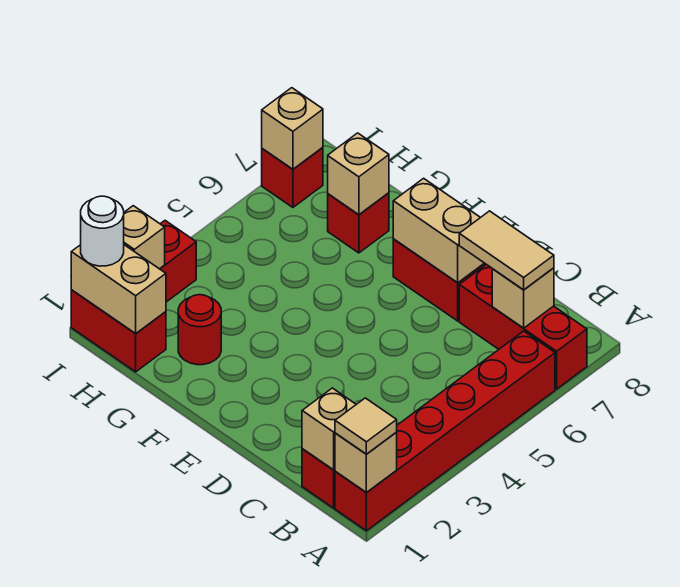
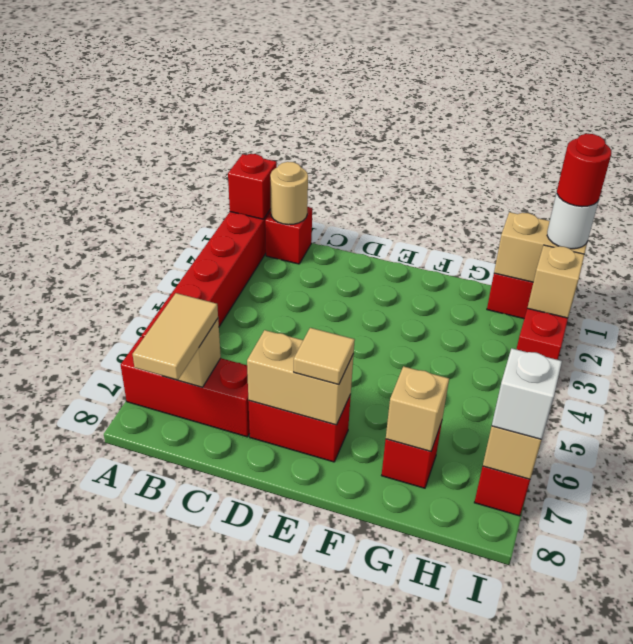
tan 1x1 brick [335,432,397,493] -> red 1x1 brick [228,154,277,219]
tan 1x1 tile [335,398,397,454] -> tan 1x1 tile moved to [294,328,355,385]
tan 1x1 brick [302,388,356,470] -> tan 1x1 round brick [270,162,308,225]
tan 1x2 tile [459,211,554,290] -> tan 1x2 tile turned to [133,293,218,380]
red 1x1 round brick [178,295,221,365] -> red 1x1 round brick moved to [557,134,611,207]
none -> white 1x1 brick [492,348,562,439]

